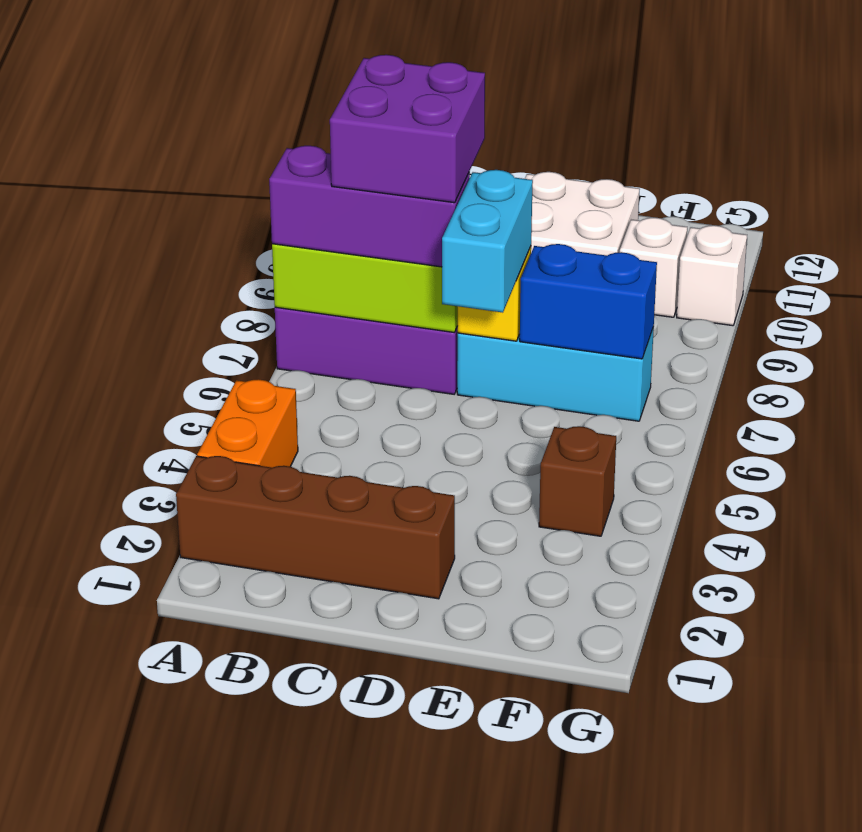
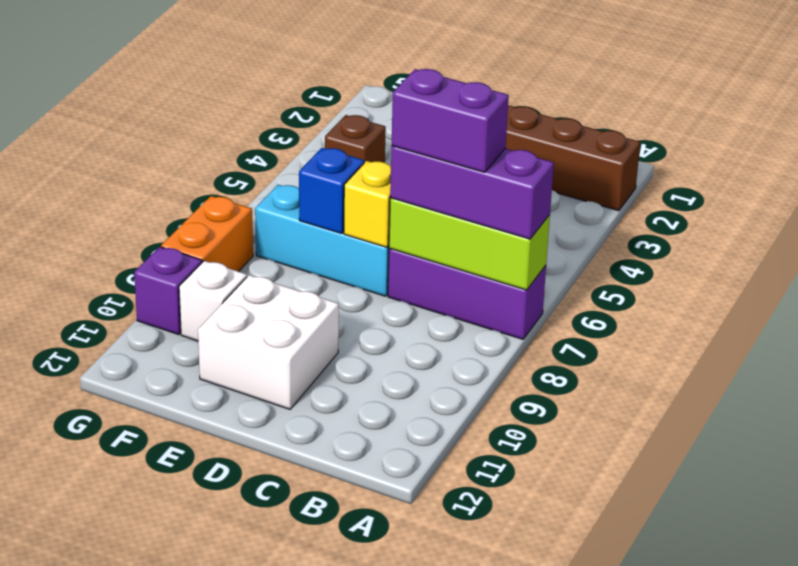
orange 1x2 brick [197,379,298,468] -> orange 1x2 brick moved to [161,196,253,272]
purple 2x2 brick [330,55,485,203] -> purple 1x2 brick [392,69,509,172]
cyan 1x2 brick [442,170,533,313] -> none
blue 1x2 brick [520,244,657,359] -> blue 1x1 brick [299,148,364,234]
white 1x1 brick [677,225,747,326] -> purple 1x1 brick [134,247,202,335]

